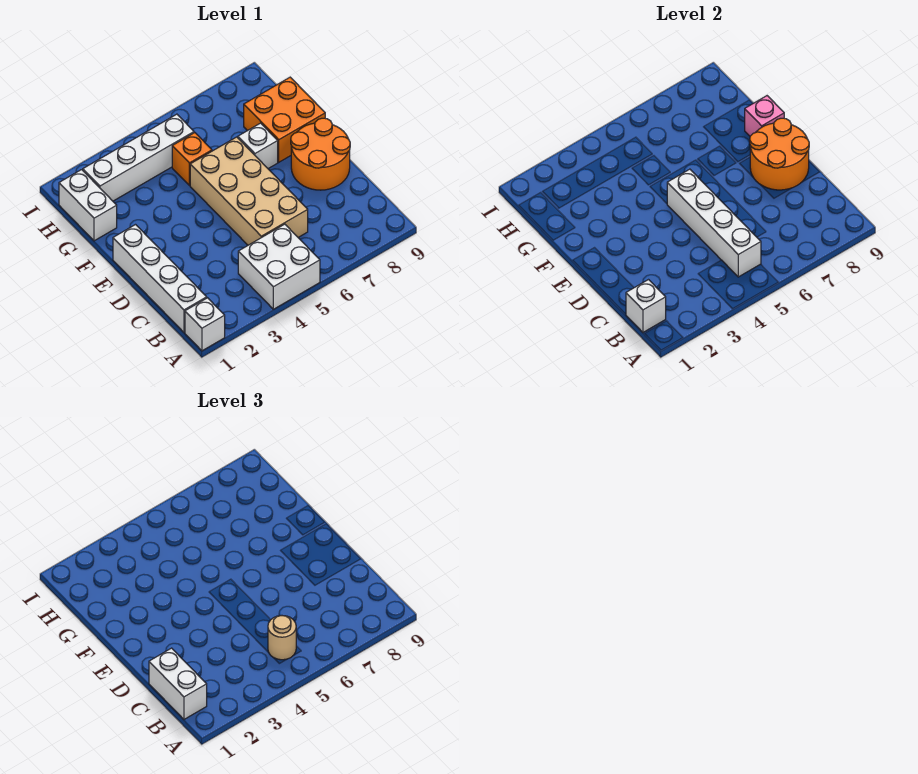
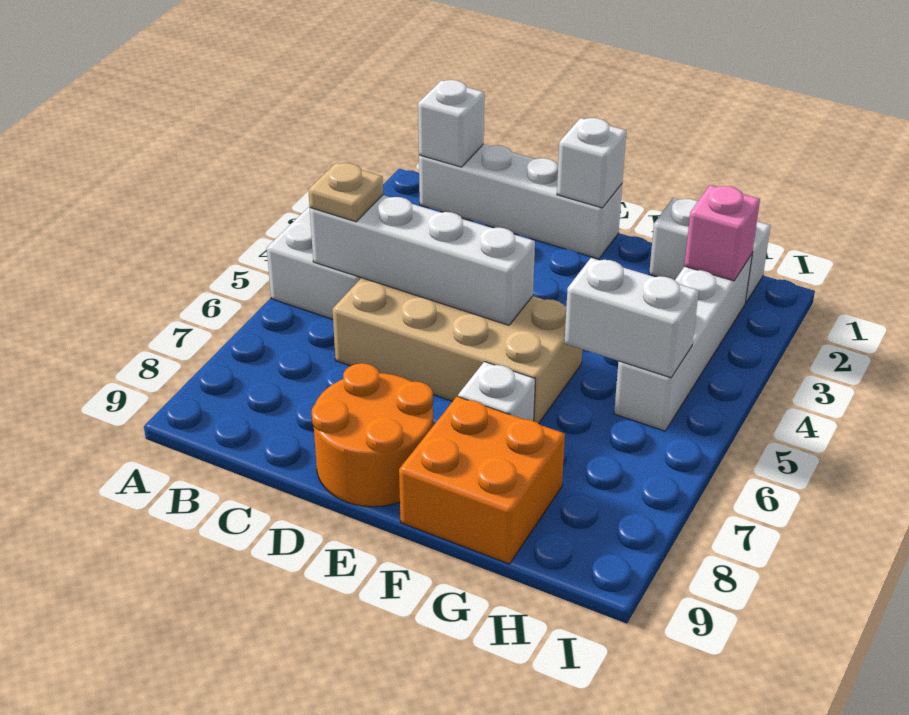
white 1x1 brick [185,298,225,351] -> white 1x1 brick moved to [557,118,626,208]
white 1x2 brick [149,648,207,719] -> white 1x2 brick moved to [564,258,699,378]
tan 1x1 round brick [268,616,296,660] -> tan 1x1 plate [308,163,383,222]
orange 2x2 round brick [749,118,809,190] -> none
pink 1x1 brick [745,96,784,136] -> pink 1x1 brick moved to [684,185,760,281]
orange 1x1 brick [172,133,212,185] -> none

